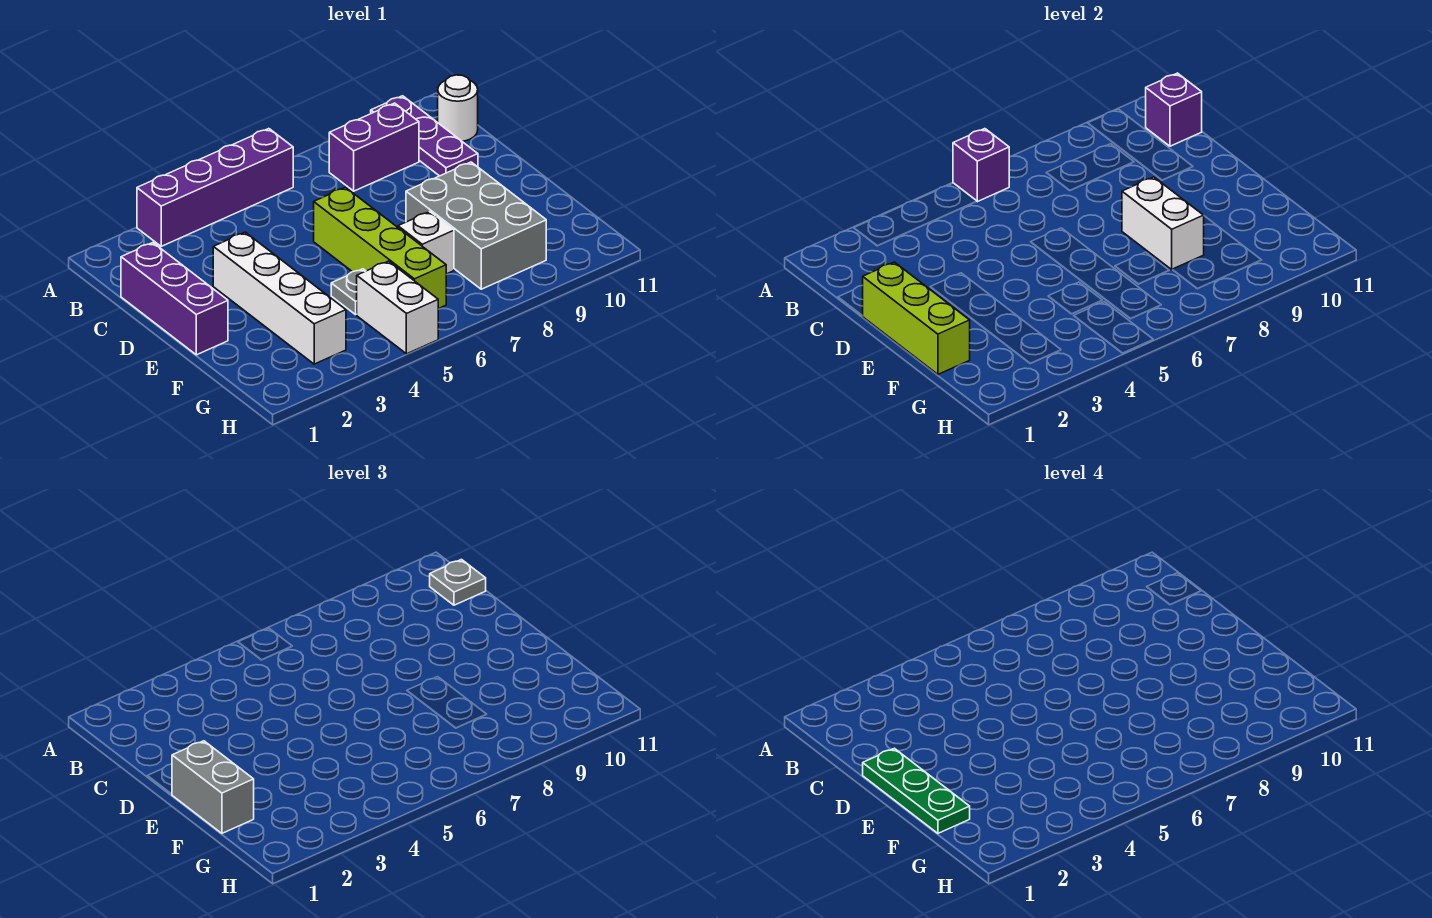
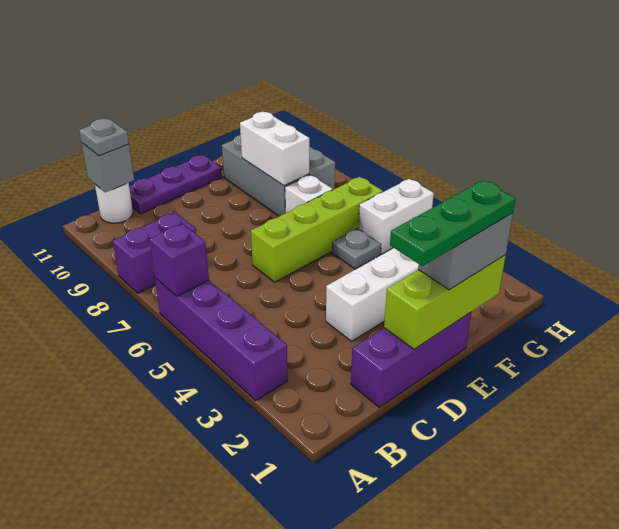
purple 1x3 plate [371,96,478,176] -> purple 1x3 plate moved to [129,155,222,214]
purple 1x2 brick [329,103,419,191] -> purple 1x2 brick turned to [113,212,196,293]
purple 1x1 brick [1146,73,1202,146] -> grey 1x1 brick [81,143,134,193]
grey 2x3 brick [406,162,546,289] -> grey 2x3 brick turned to [222,135,335,216]
white 1x2 brick [1122,177,1204,270] -> white 1x2 brick turned to [240,112,309,186]

